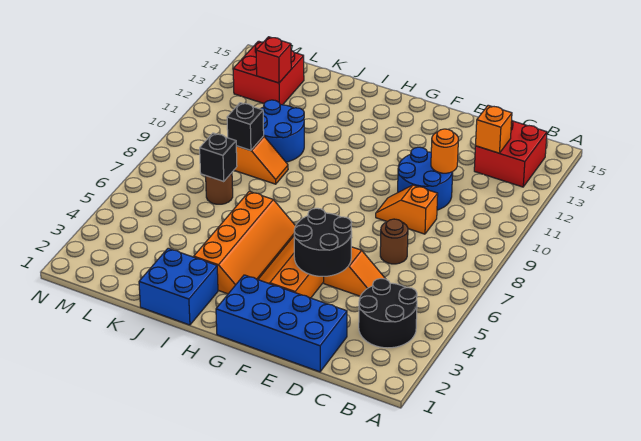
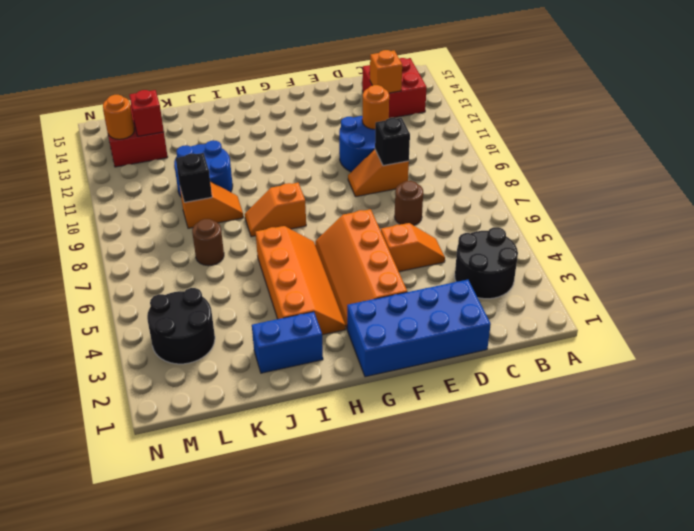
black 2x2 round brick [294,208,352,276] -> black 2x2 round brick moved to [147,288,215,364]
none -> orange 1x2 slope [245,183,306,237]
blue 2x2 brick [139,248,218,325] -> blue 1x2 brick [252,312,323,373]
black 1x1 brick [200,133,237,182] -> black 1x1 brick moved to [375,118,410,166]
none -> orange 1x1 round brick [103,95,134,139]

